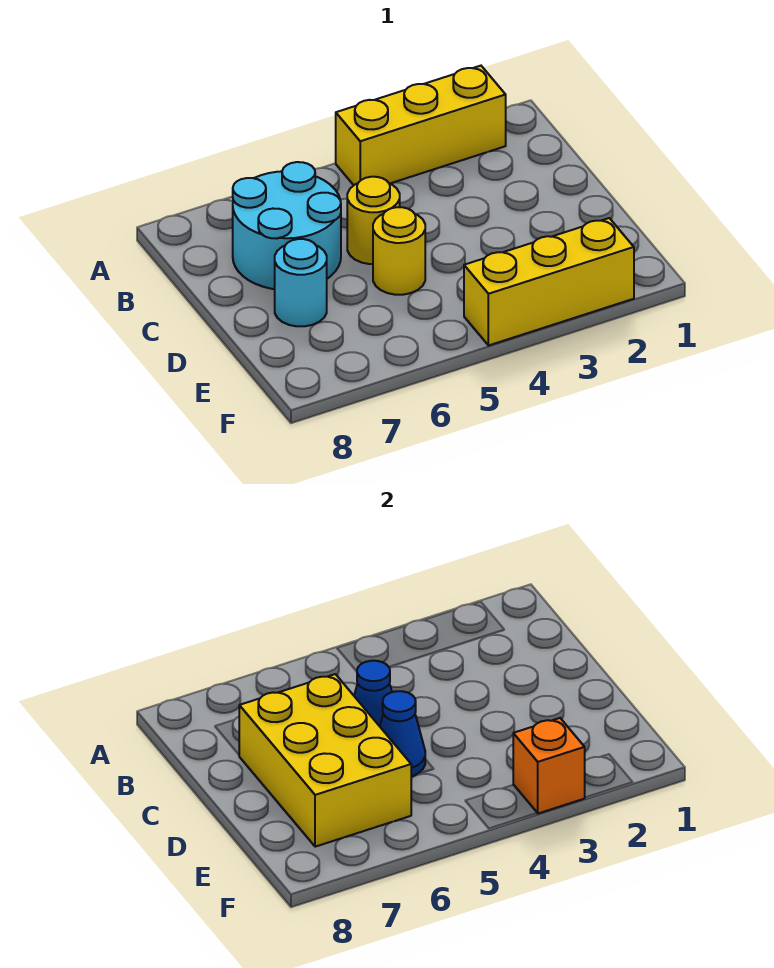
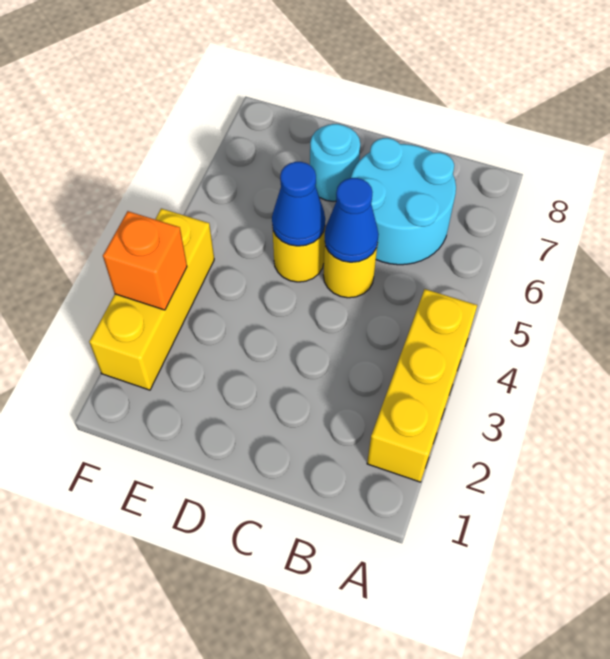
yellow 2x3 brick [239,674,411,847] -> none

